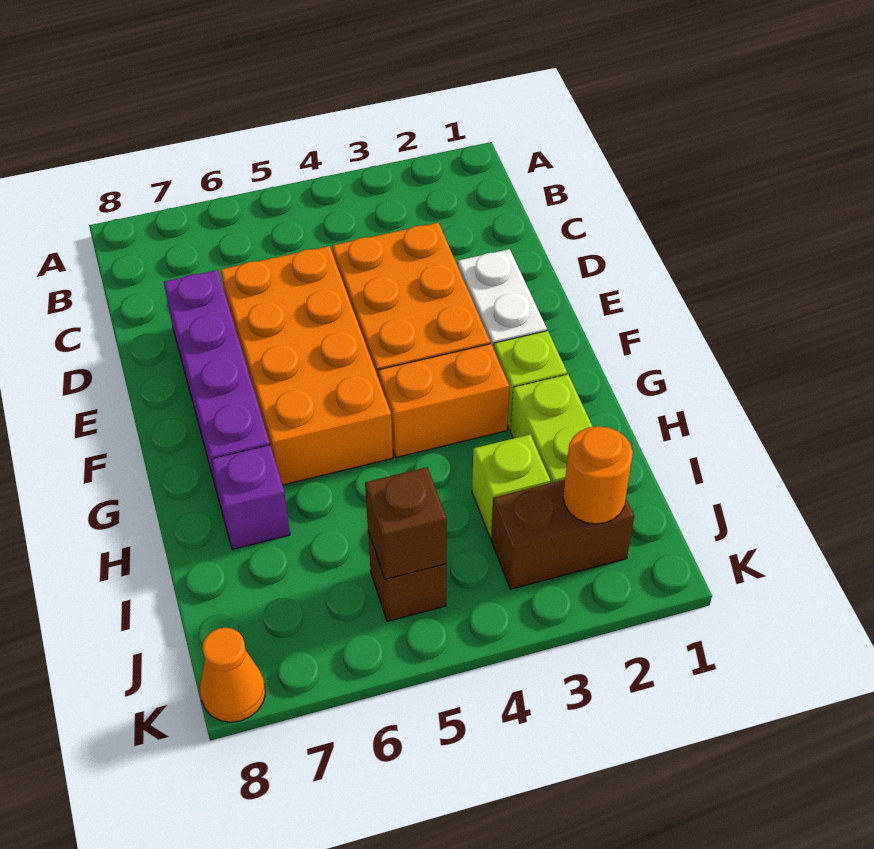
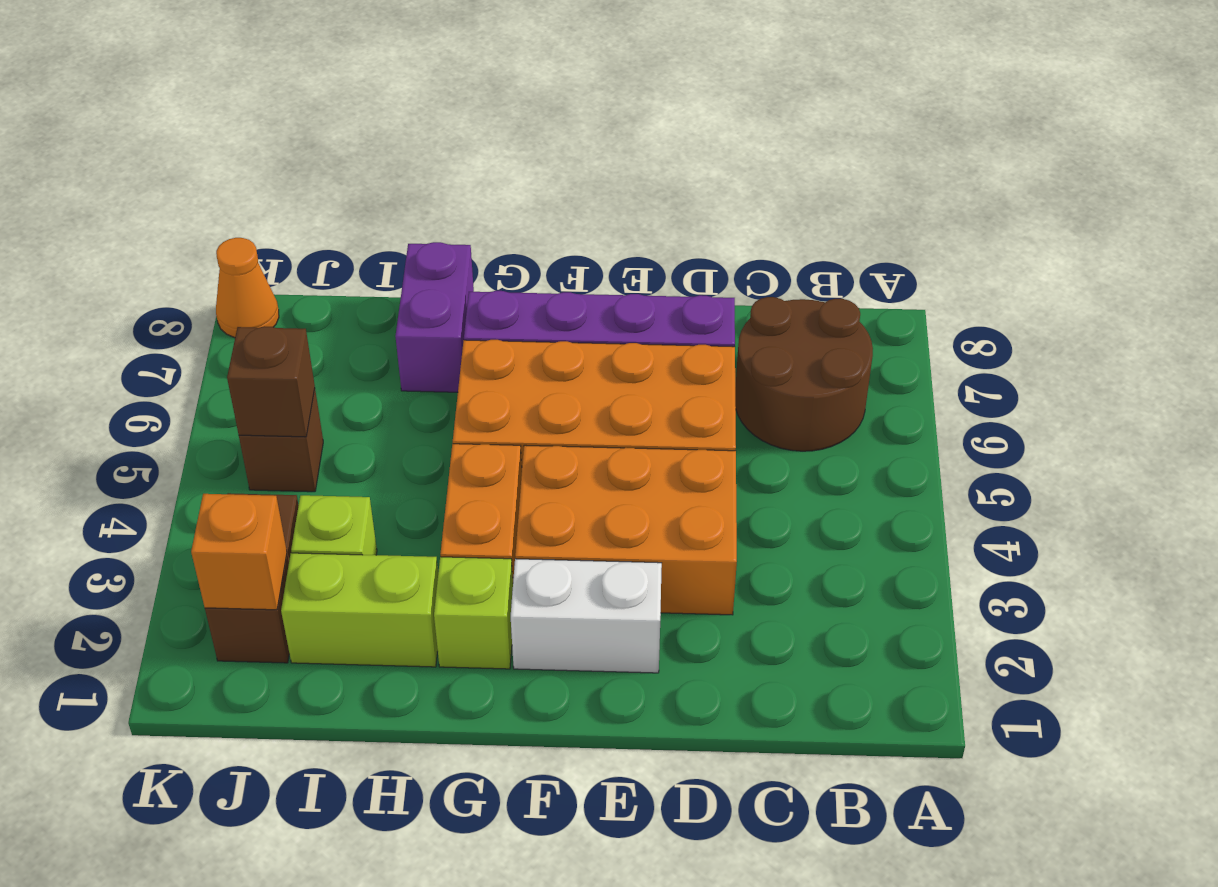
none -> brown 2x2 round brick [735,297,873,451]
purple 1x1 brick [211,445,290,549] -> purple 1x2 brick [395,242,474,392]
orange 1x1 round brick [563,426,633,524] -> orange 1x1 brick [191,494,287,610]

